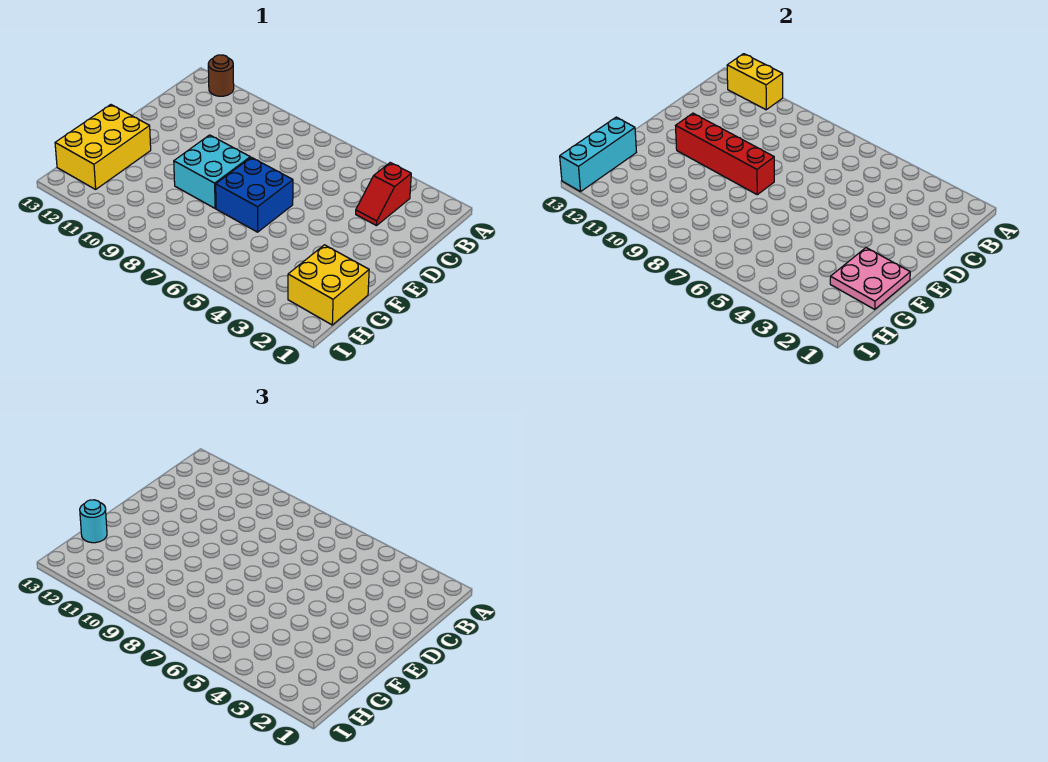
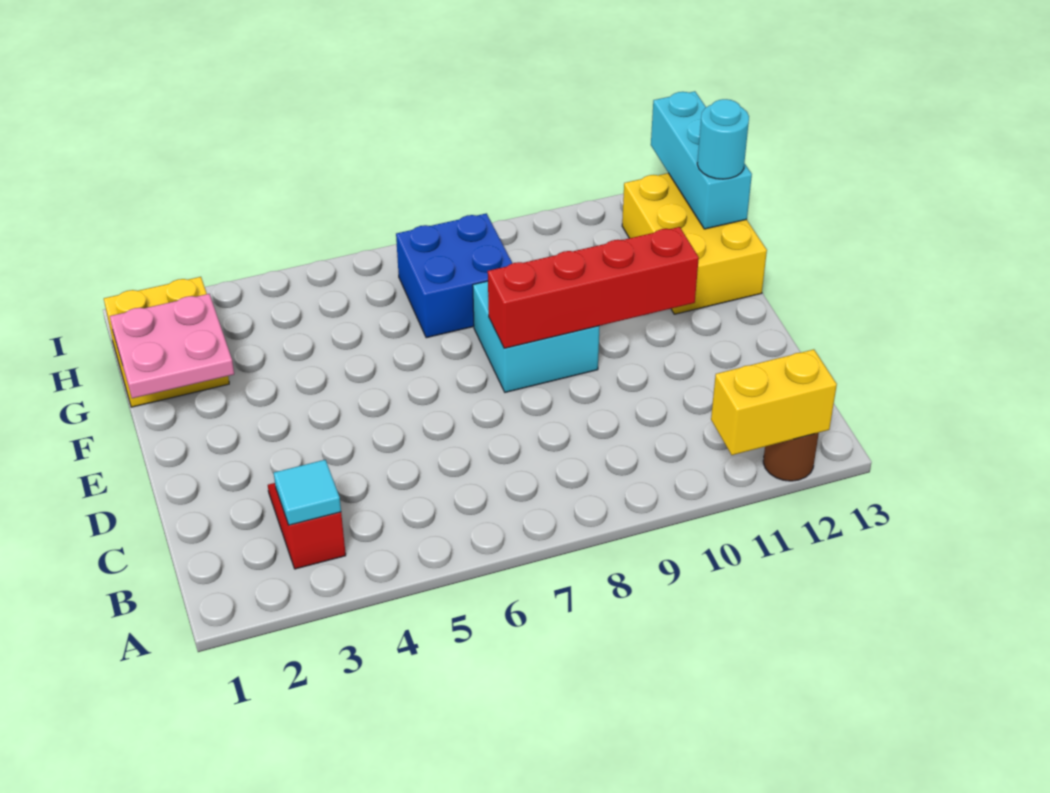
none -> cyan 1x1 tile [274,460,341,525]
blue 2x2 brick [216,157,293,232] -> blue 2x2 brick moved to [396,213,512,338]

